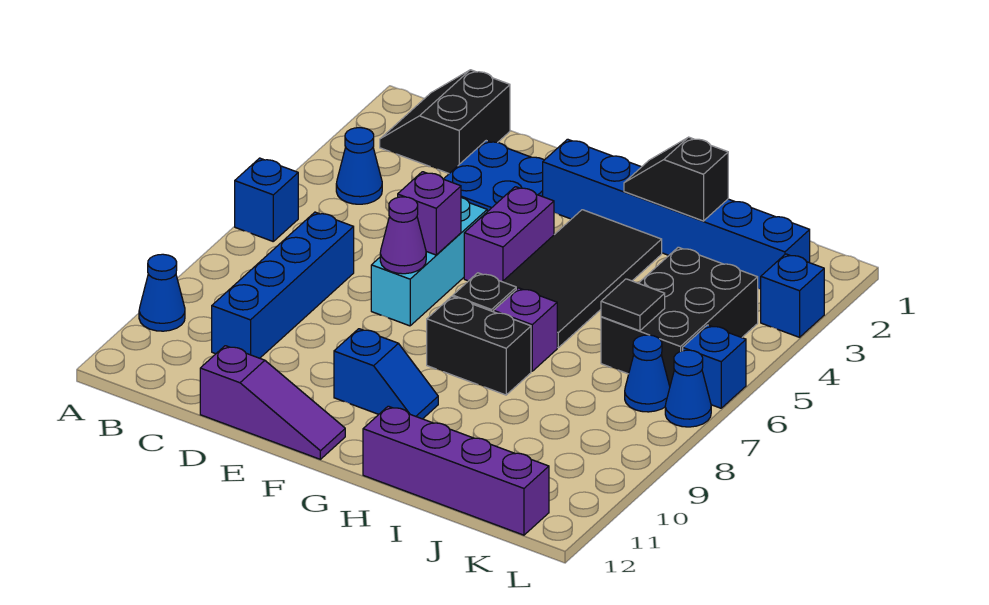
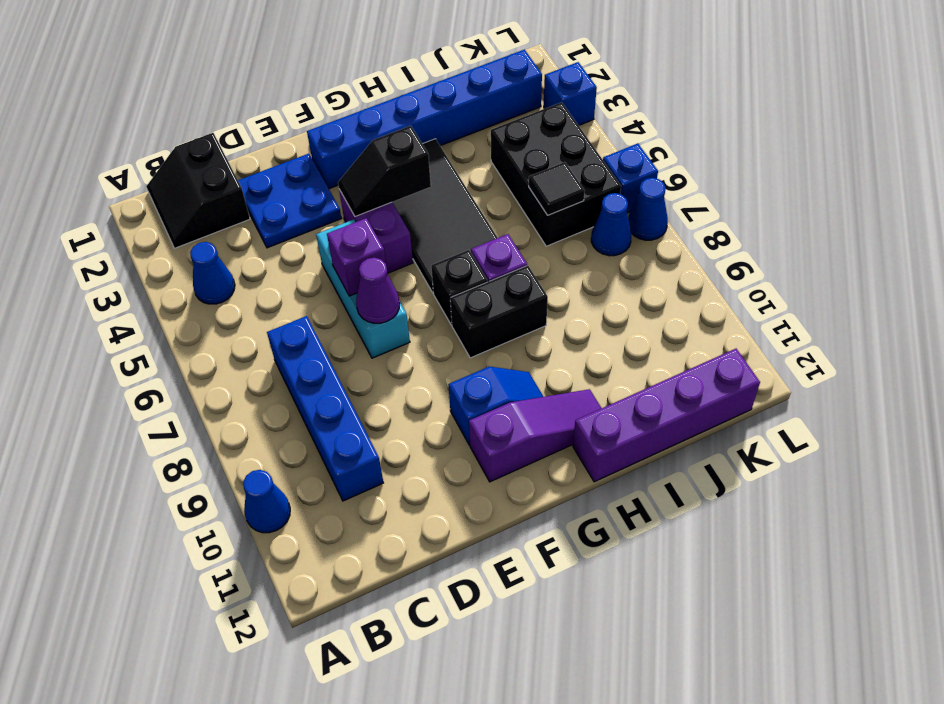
blue 1x1 brick [235,158,298,241] -> none
purple 1x3 slope [200,346,345,459] -> purple 1x3 slope moved to [469,389,602,482]
black 1x2 slope [624,137,728,221] -> black 1x2 slope moved to [338,126,431,216]

